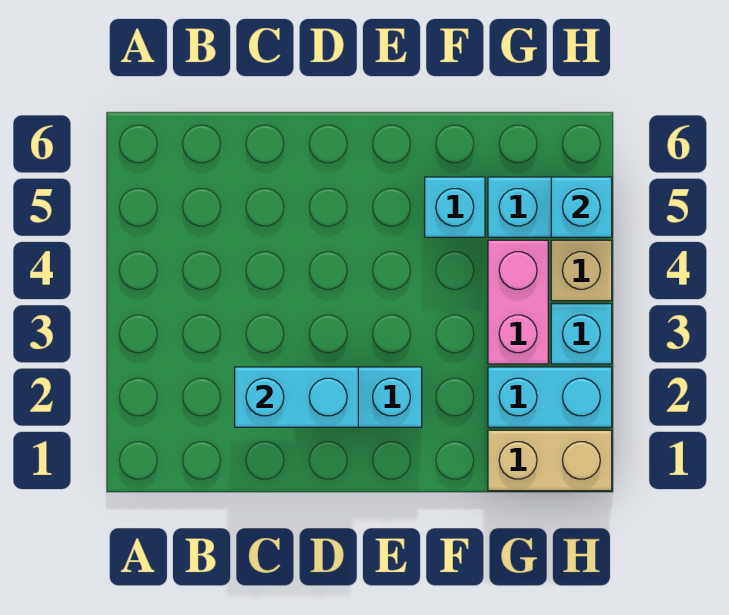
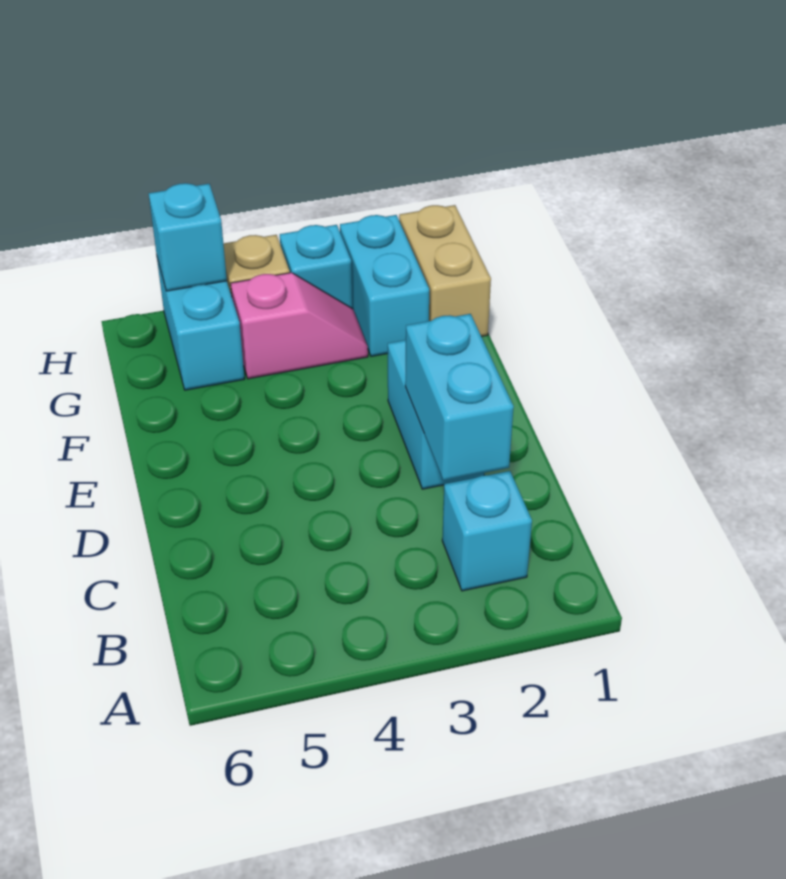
cyan 1x1 brick [425,177,485,237] -> cyan 1x1 brick moved to [442,471,532,591]
pink 1x2 brick [488,240,548,364] -> pink 1x2 slope [231,273,368,379]

